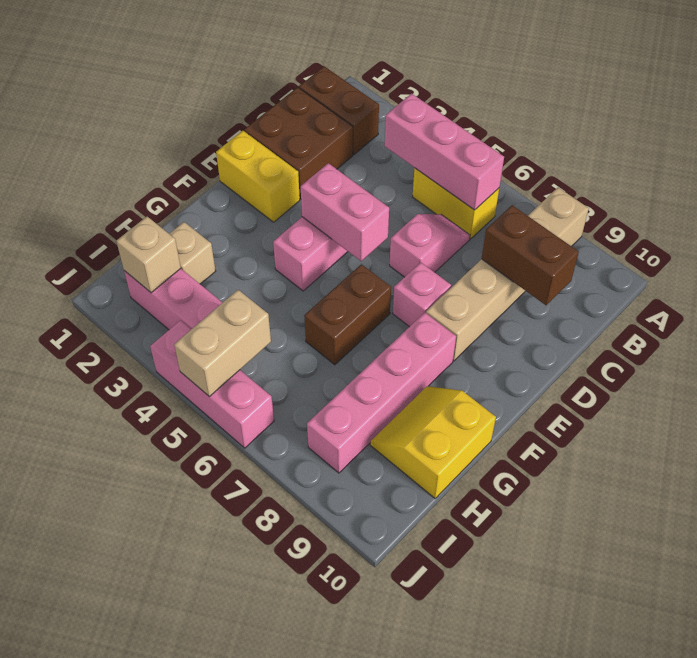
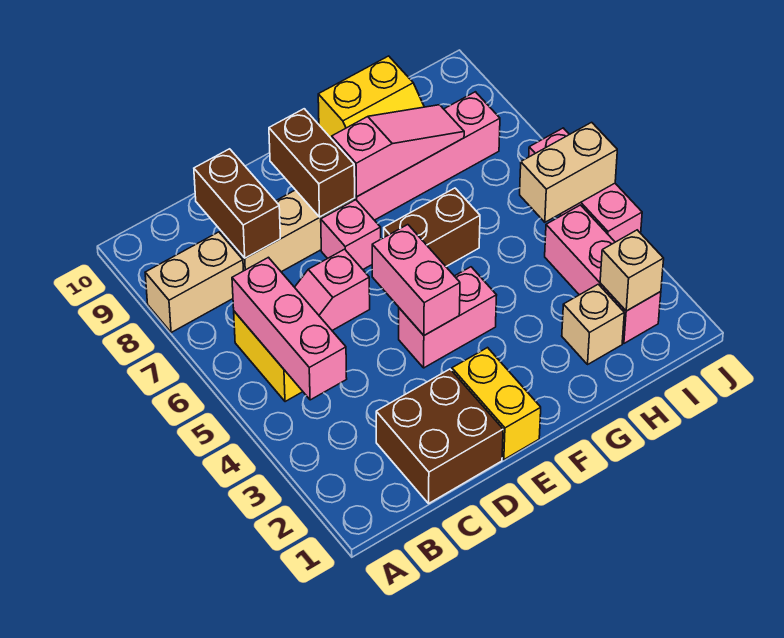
brown 1x2 brick [299,66,379,155] -> brown 1x2 brick moved to [269,109,355,217]
none -> pink 1x3 slope [332,105,464,197]

